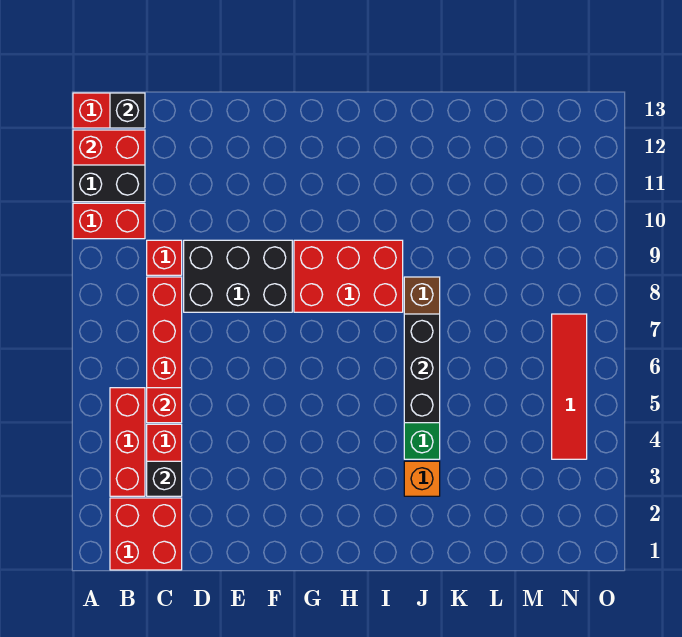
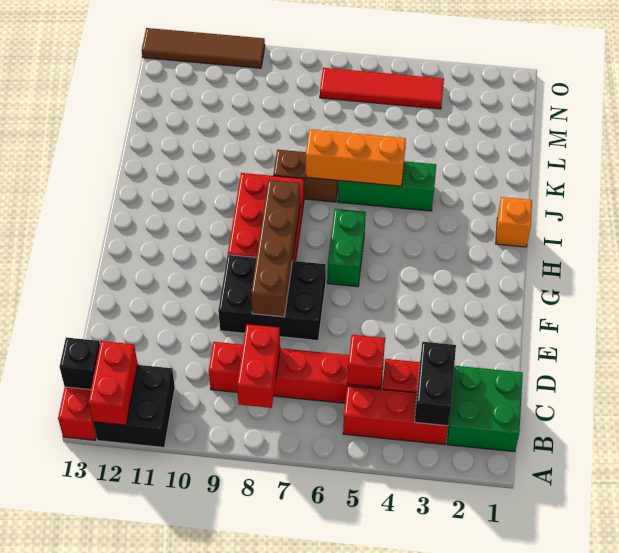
red 1x2 brick [73,203,145,239] -> red 1x2 brick moved to [237,324,280,408]
red 2x2 brick [110,498,182,570] -> green 2x2 brick [447,366,523,452]
black 1x1 brick [147,461,182,496] -> black 1x2 brick [415,342,456,426]
black 2x3 brick [184,240,292,312] -> black 2x3 brick turned to [218,255,326,340]
none -> brown 1x4 brick [251,180,300,317]
none -> green 1x2 brick [327,209,366,287]
orange 1x1 brick [404,461,440,496] -> orange 1x1 brick moved to [496,197,532,247]
black 1x3 brick [404,314,440,423] -> orange 1x3 brick [306,129,406,186]
none -> brown 1x4 tile [142,28,265,68]

